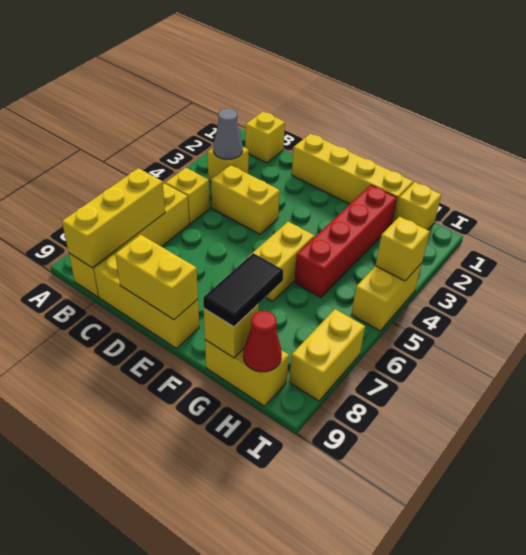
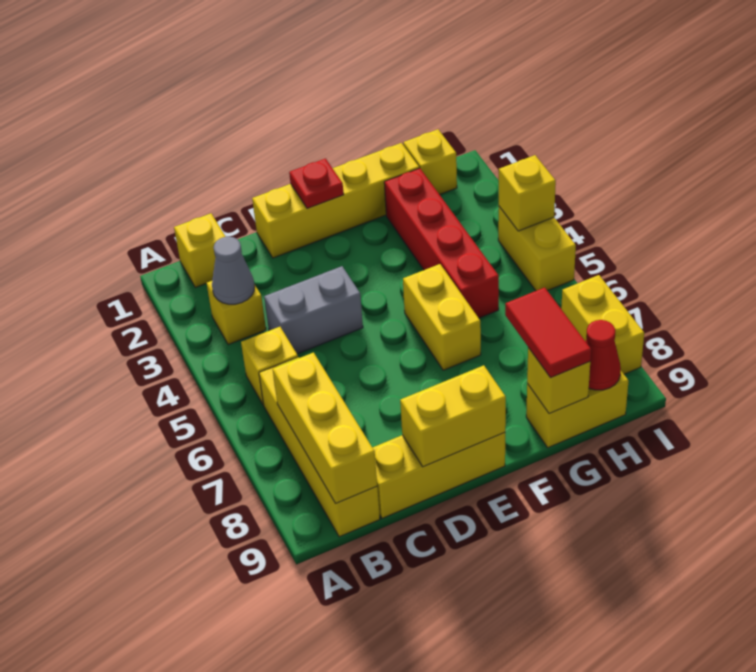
yellow 1x2 brick [211,165,280,234] -> grey 1x2 brick [264,266,363,354]
none -> red 1x1 plate [289,159,344,209]
black 1x2 tile [203,253,283,327] -> red 1x2 tile [505,288,591,378]

